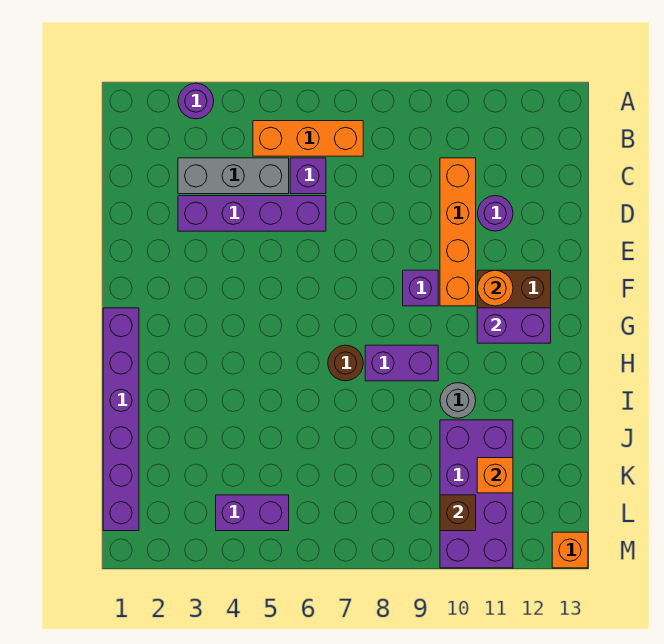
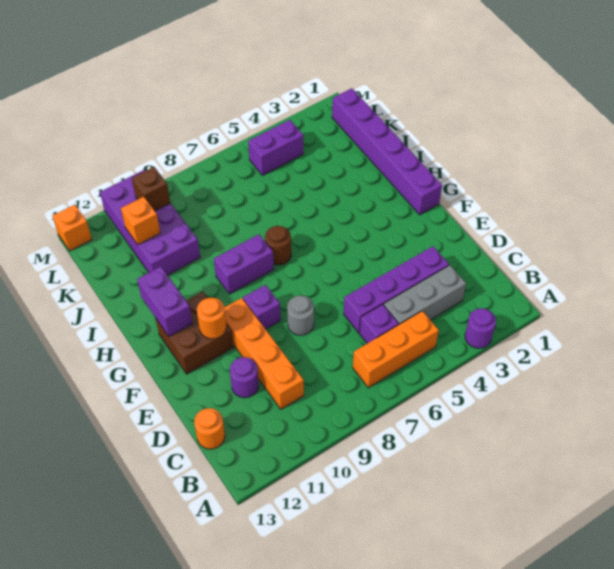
none -> orange 1x1 round brick [194,408,225,449]
purple 1x2 brick [477,308,551,343] -> purple 1x2 brick turned to [137,266,192,336]
grey 1x1 round brick [440,383,476,418] -> grey 1x1 round brick moved to [287,296,314,335]

